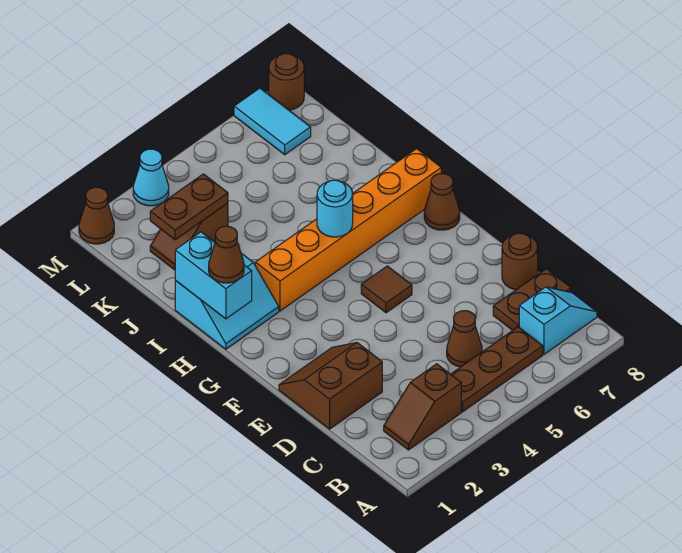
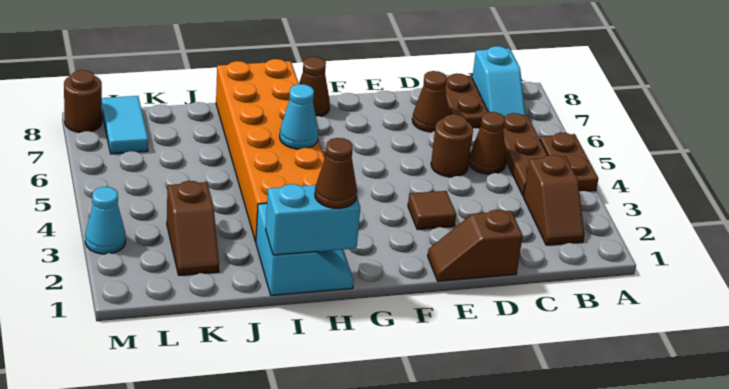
cyan 1x2 slope [519,287,597,354] -> cyan 1x2 slope turned to [472,46,525,116]
brown 2x2 slope [279,343,382,429] -> brown 1x2 slope [428,210,523,281]
brown 1x1 round brick [502,233,538,290] -> brown 1x1 round brick moved to [431,114,473,177]
brown 1x1 tile [361,266,412,313] -> brown 1x1 tile moved to [408,191,456,230]
orange 1x6 brick [255,149,441,311] -> orange 2x6 brick [216,59,325,242]
cyan 1x1 round brick [317,180,353,237] -> cyan 1x1 cone [280,84,318,149]
brown 1x2 plate [150,174,228,240] -> brown 1x2 plate moved to [540,132,598,192]
cyan 1x2 tile [234,88,311,155] -> cyan 1x2 tile turned to [102,96,148,154]
brown 1x1 cone [79,187,114,244] -> brown 1x1 cone moved to [412,71,449,132]

